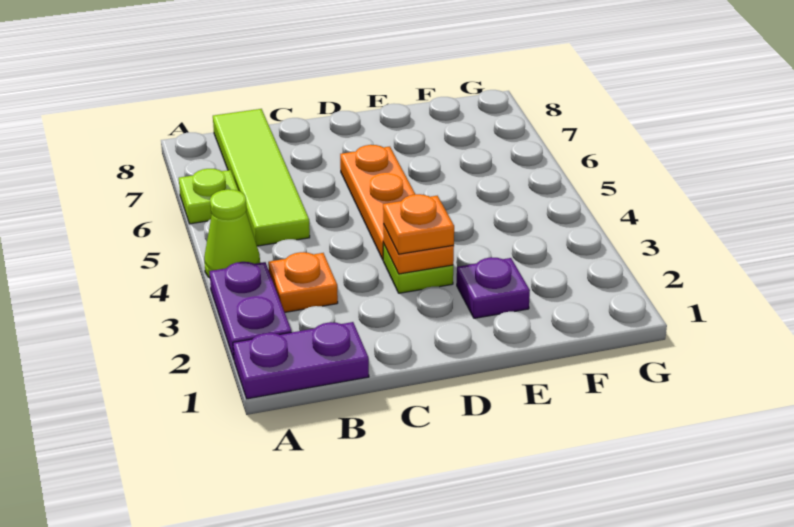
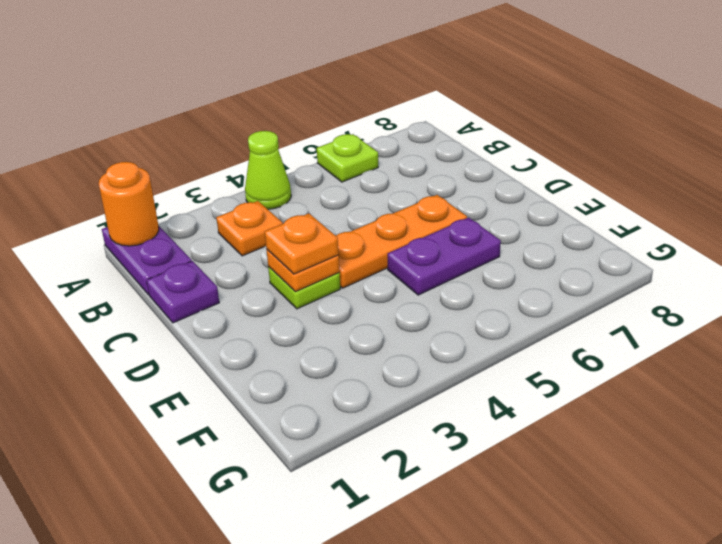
none -> orange 1x1 round brick [99,162,159,246]
purple 1x2 plate [209,262,291,359] -> purple 1x2 plate moved to [388,217,501,295]
lime 1x4 tile [213,109,310,246] -> none
purple 1x1 plate [457,257,530,318] -> purple 1x1 plate moved to [147,261,219,323]

